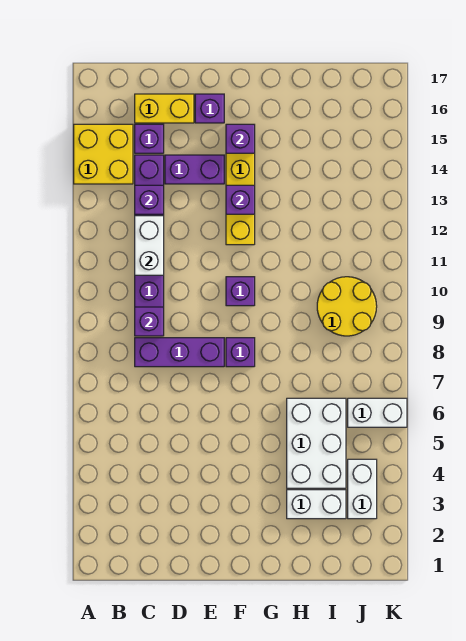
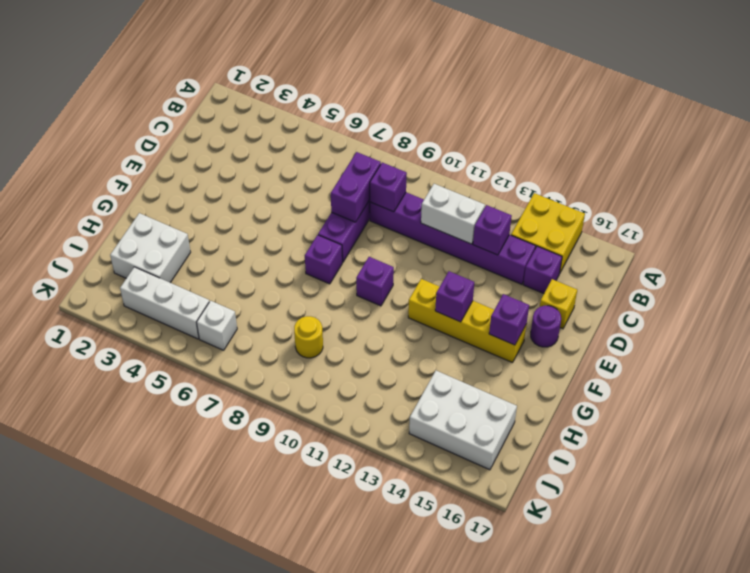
yellow 1x2 brick [135,94,194,123] -> yellow 1x1 brick [540,279,577,329]
purple 1x2 brick [165,155,224,184] -> purple 1x2 brick moved to [331,152,381,222]
purple 1x1 brick [195,94,224,123] -> purple 1x1 round brick [531,306,561,347]
white 1x2 brick [287,490,346,519] -> white 2x2 brick [110,213,191,283]
white 2x3 brick [287,398,346,488] -> white 2x3 brick moved to [409,371,517,470]
yellow 2x2 round brick [317,277,377,336] -> yellow 1x1 round brick [294,316,323,358]
white 1x2 brick [348,459,377,519] -> white 1x3 brick [120,267,209,339]
white 1x2 brick [348,398,407,427] -> white 1x1 brick [197,301,237,350]

